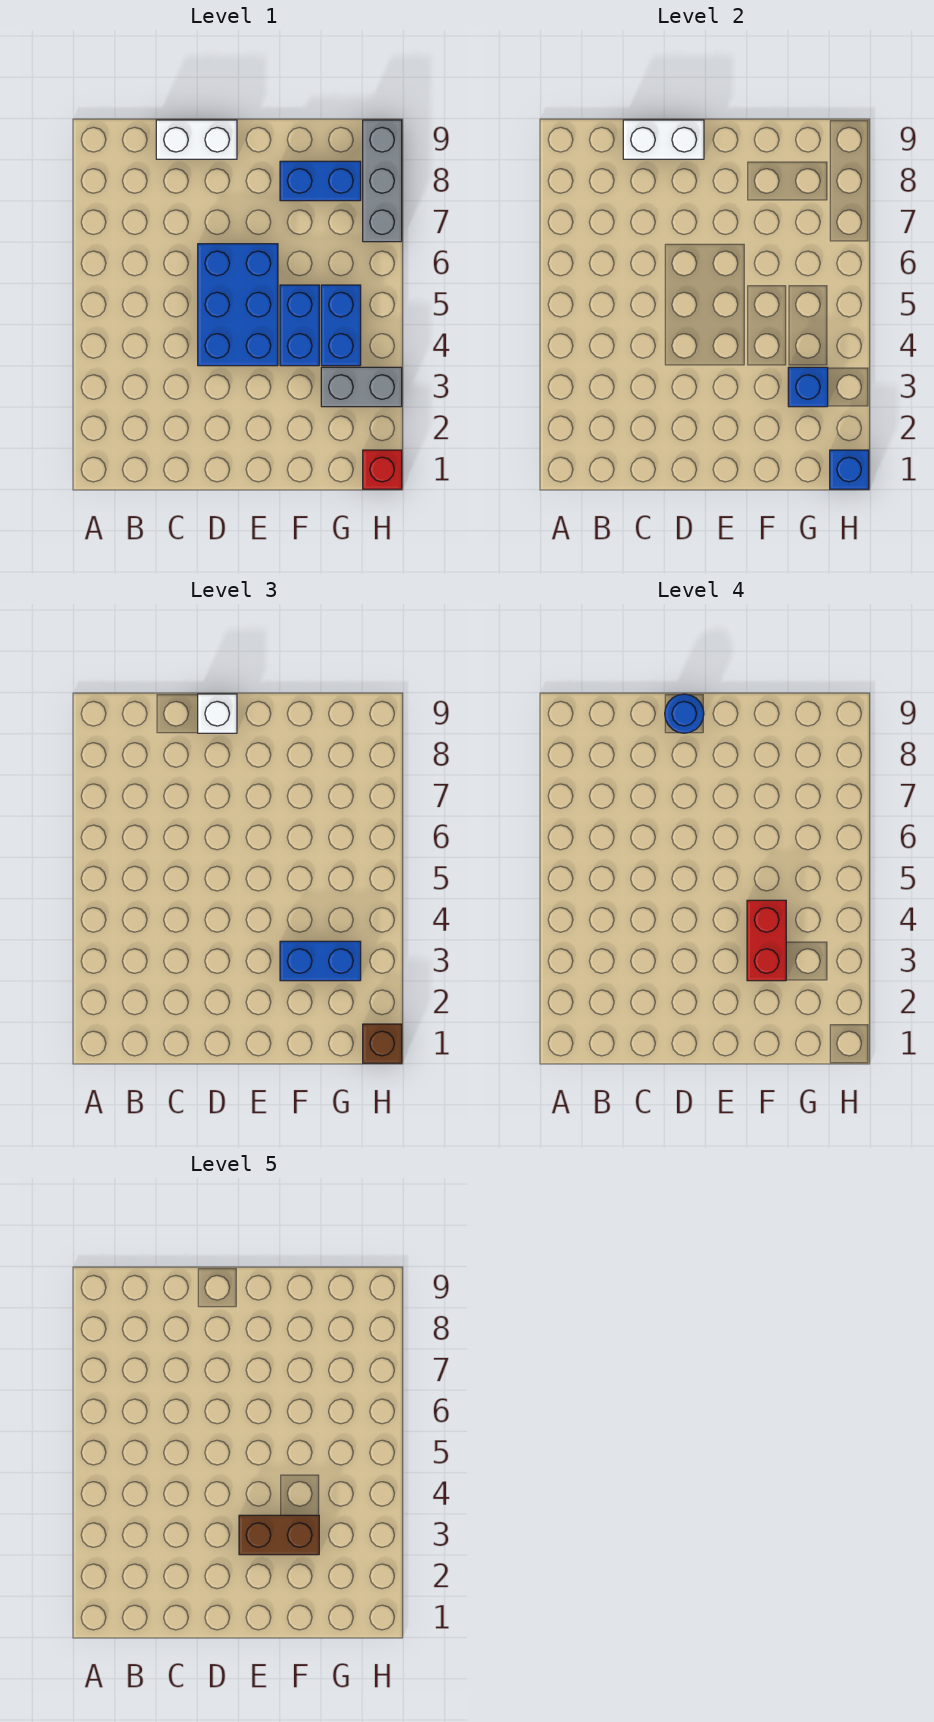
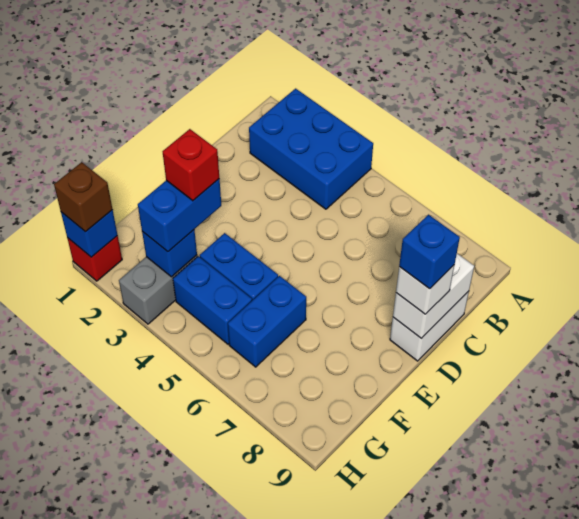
blue 2x3 brick [198,244,278,366] -> blue 2x3 brick moved to [249,89,373,209]
blue 1x1 round brick [665,694,704,733] -> blue 1x1 brick [399,215,460,289]
brown 1x2 brick [239,1515,319,1555] -> none
red 1x2 brick [747,900,786,981] -> red 1x1 brick [163,129,219,201]
blue 1x2 brick [280,161,361,201] -> blue 1x2 brick moved to [228,276,306,367]
grey 1x3 brick [363,120,402,242] -> none

